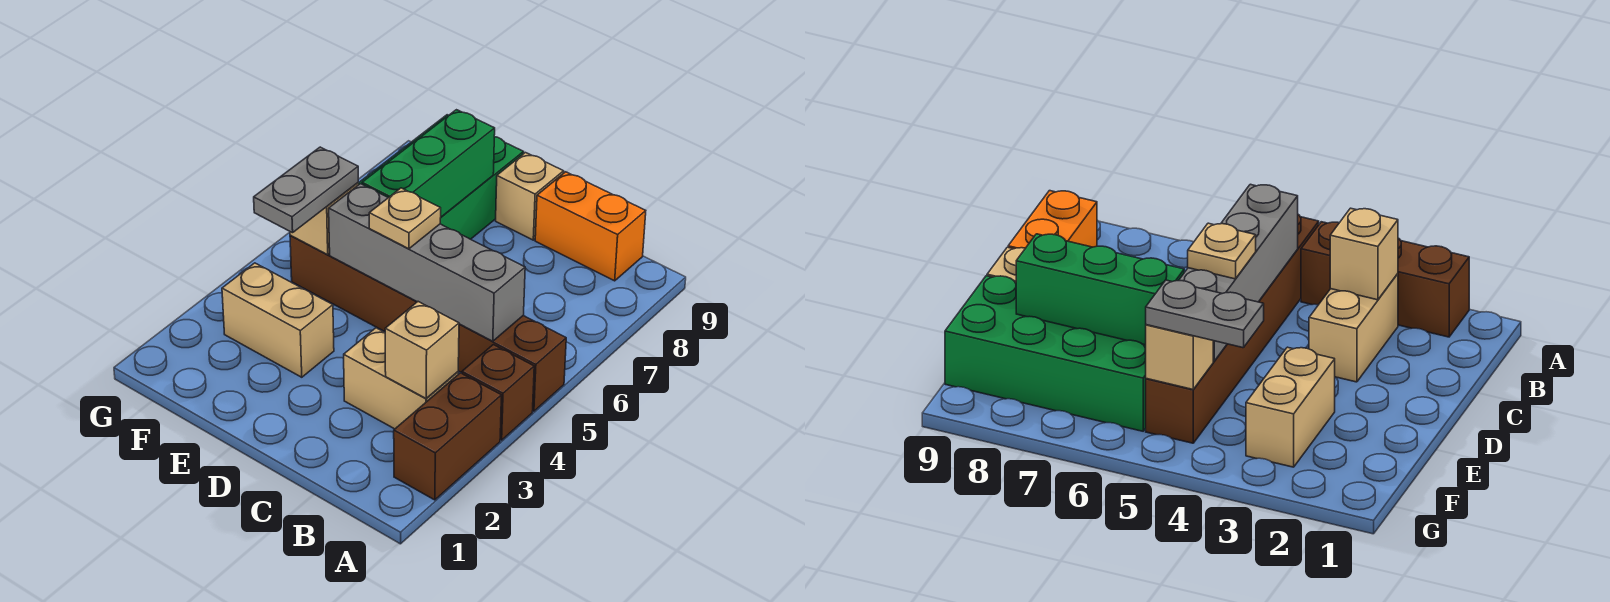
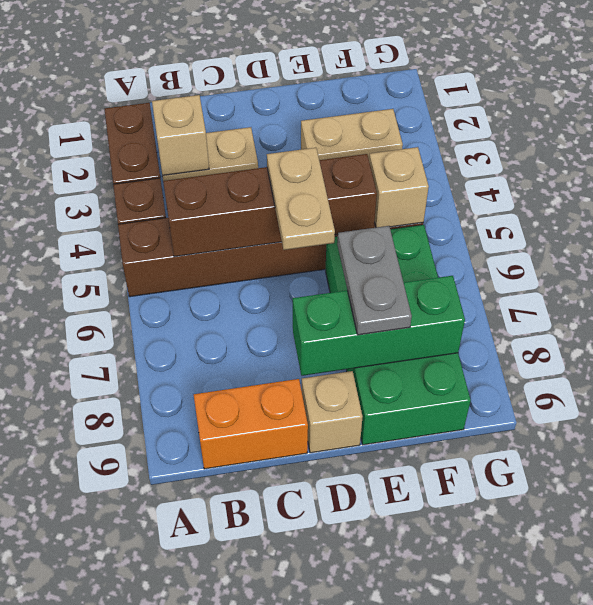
grey 1x4 brick [329,184,525,341] -> brown 1x4 brick [163,154,377,257]
tan 1x1 plate [369,188,441,249] -> tan 1x2 plate [267,148,335,250]
green 1x3 brick [362,110,495,217] -> green 1x3 brick turned to [293,276,465,376]
grey 1x2 plate [254,147,358,233] -> grey 1x2 plate moved to [337,226,412,335]

